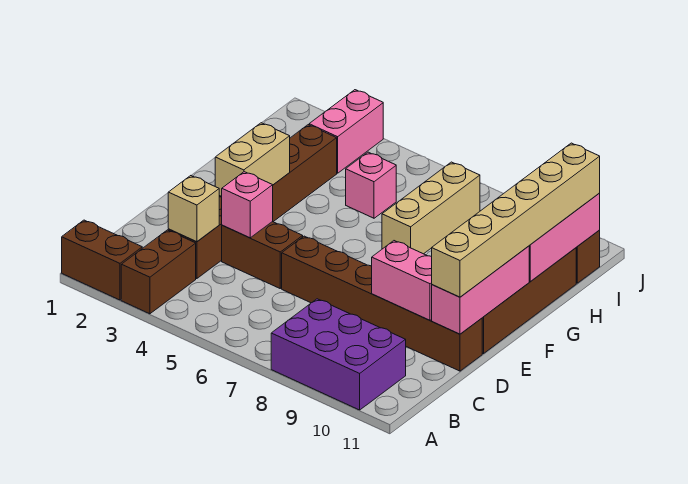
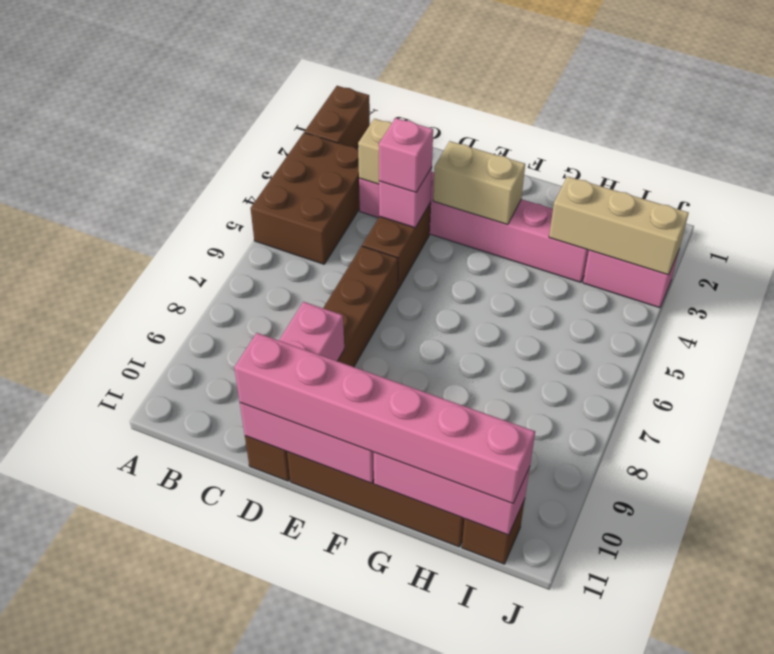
brown 1x2 brick [121,230,196,314] -> brown 2x3 brick [250,133,360,264]
purple 2x3 brick [271,299,406,410] -> none
brown 1x6 brick [168,125,337,279] -> pink 1x6 brick [359,172,589,282]
tan 1x6 brick [432,143,600,297] -> pink 1x6 brick [234,333,535,504]
tan 1x3 brick [382,162,480,254] -> tan 1x3 brick moved to [549,176,689,275]
pink 1x1 brick [346,152,396,218] -> pink 1x1 brick moved to [379,118,433,192]

